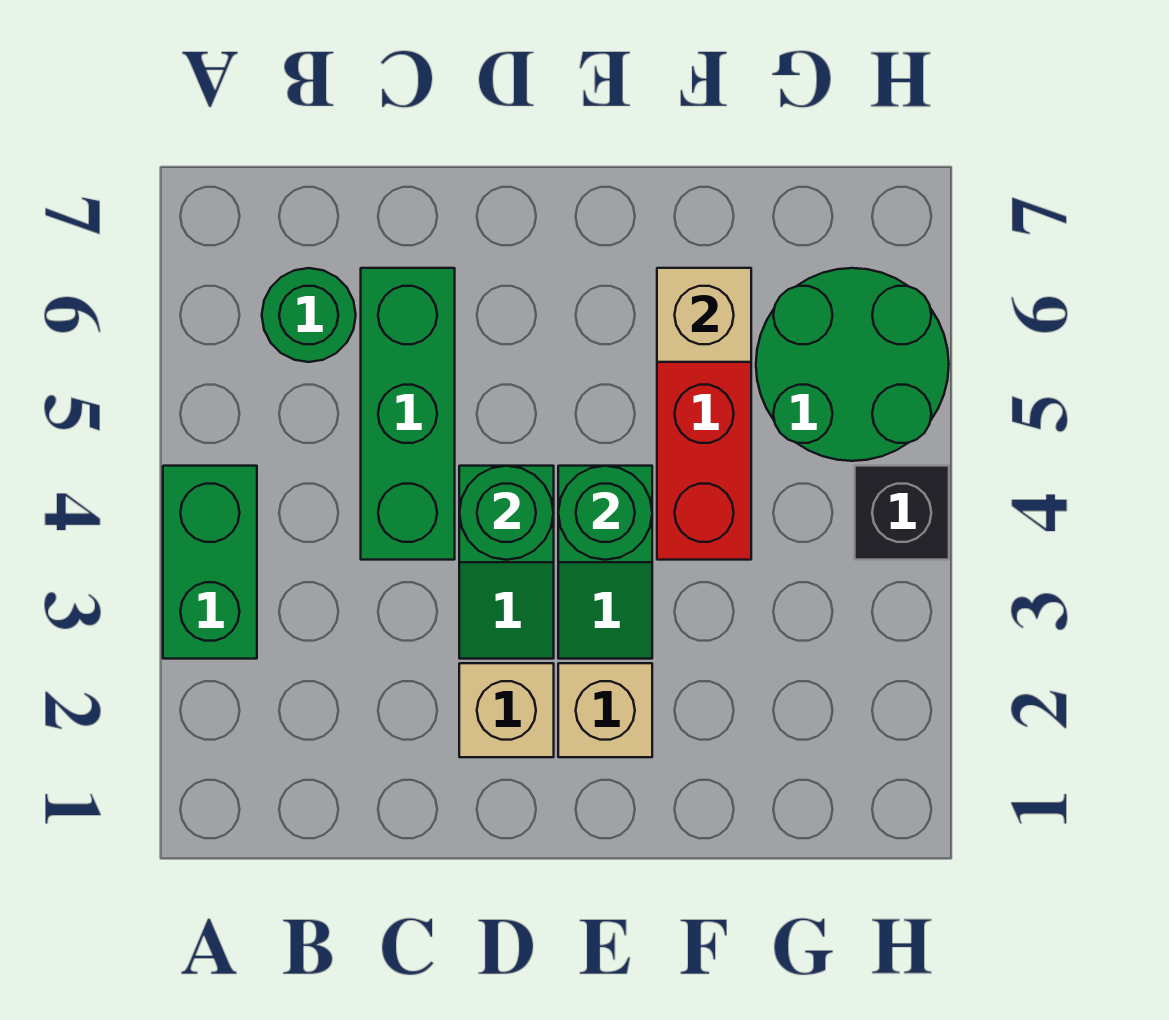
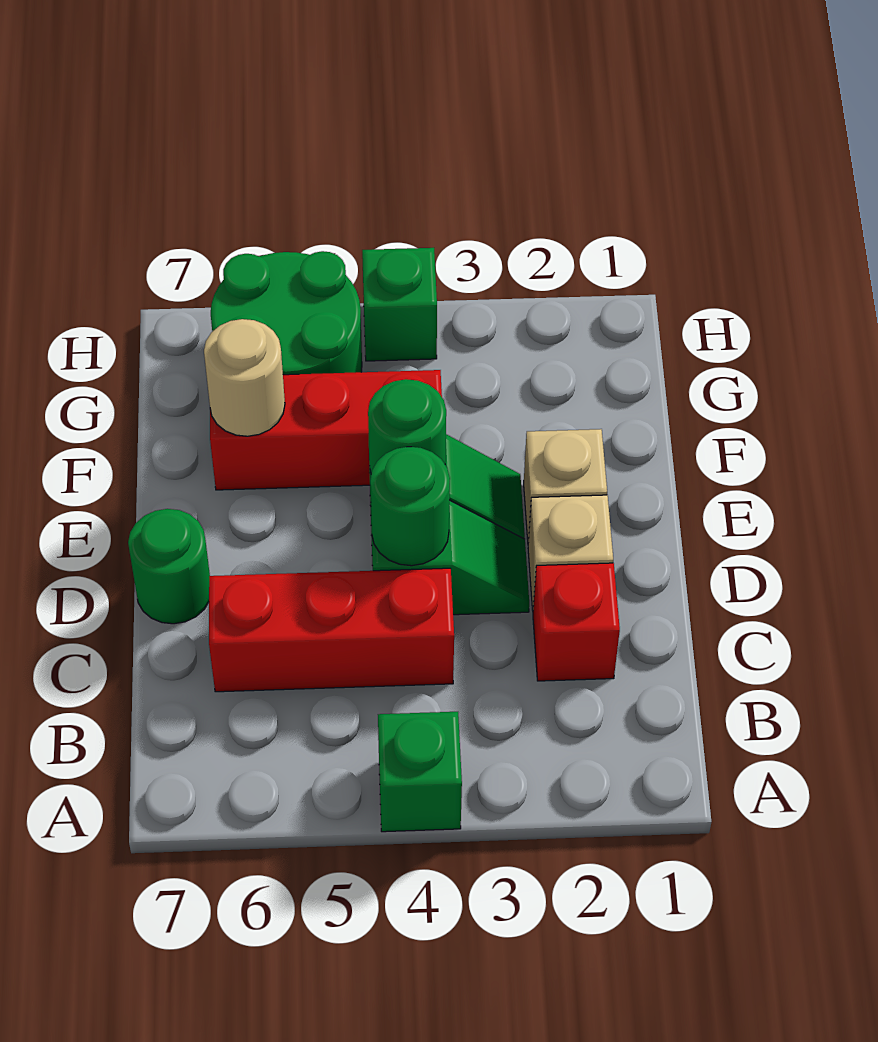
green 1x2 brick [163,466,257,659] -> green 1x1 brick [378,712,462,832]
green 1x1 round brick [262,268,356,362] -> green 1x1 round brick moved to [128,509,210,624]
none -> red 1x1 brick [533,563,620,681]
green 1x3 brick [361,268,455,560] -> red 1x3 brick [209,568,454,692]
tan 1x1 brick [657,268,751,362] -> tan 1x1 round brick [204,319,285,436]
black 1x1 brick [855,466,949,560] -> green 1x1 brick [362,248,437,361]

